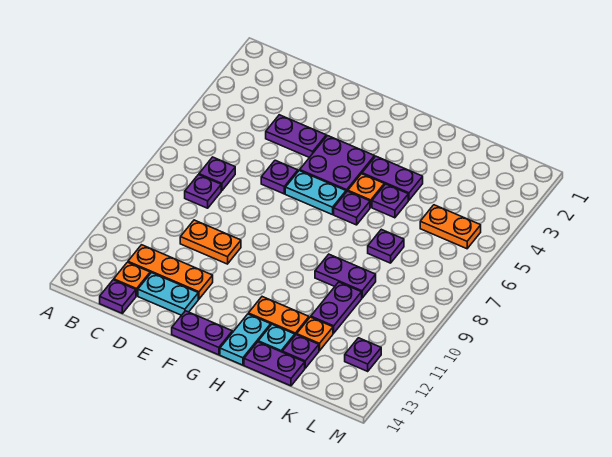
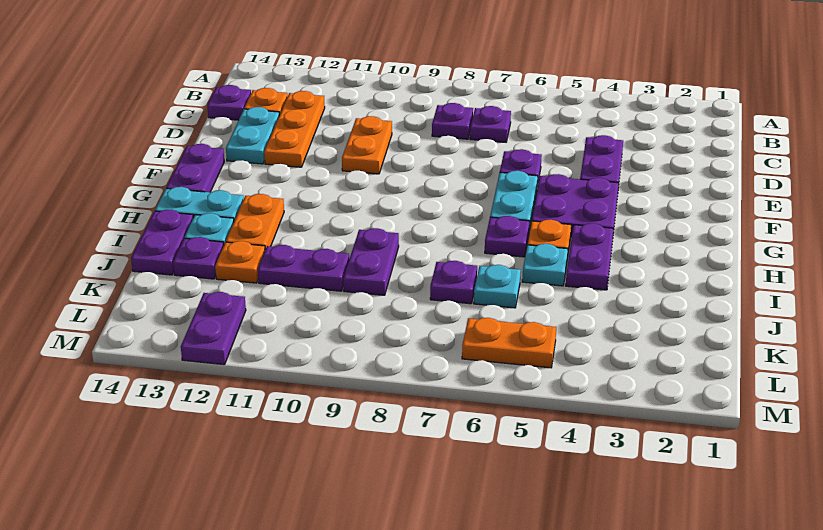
purple 1x1 plate [372,184,408,218] -> cyan 1x1 plate [522,244,568,286]
none -> cyan 1x1 plate [474,265,521,308]
orange 1x2 plate [420,205,481,249] -> orange 1x2 plate turned to [462,318,556,368]
purple 1x1 plate [345,338,381,371] -> purple 1x2 plate [181,292,246,365]

